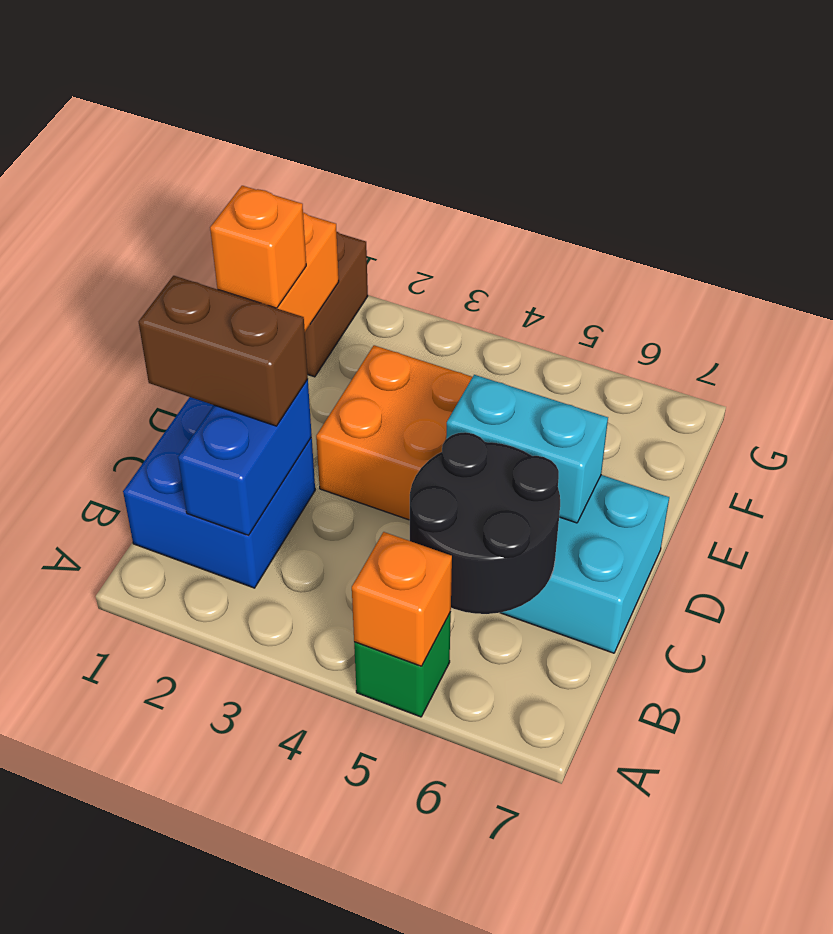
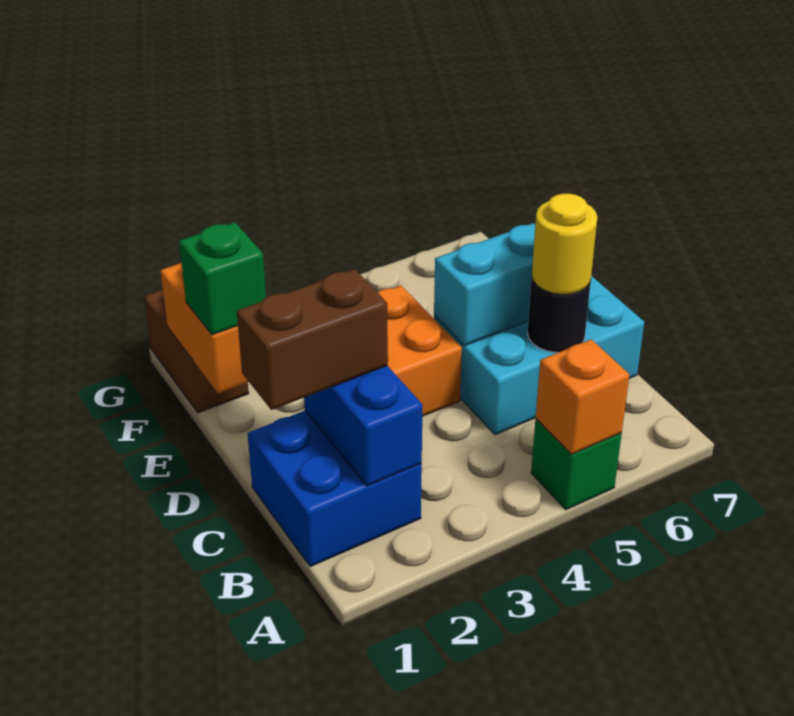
black 2x2 round brick [410,432,560,614] -> black 1x1 round brick [528,278,591,352]
none -> yellow 1x1 round brick [532,194,597,294]
orange 1x1 brick [210,186,306,308] -> green 1x1 brick [179,222,266,335]

